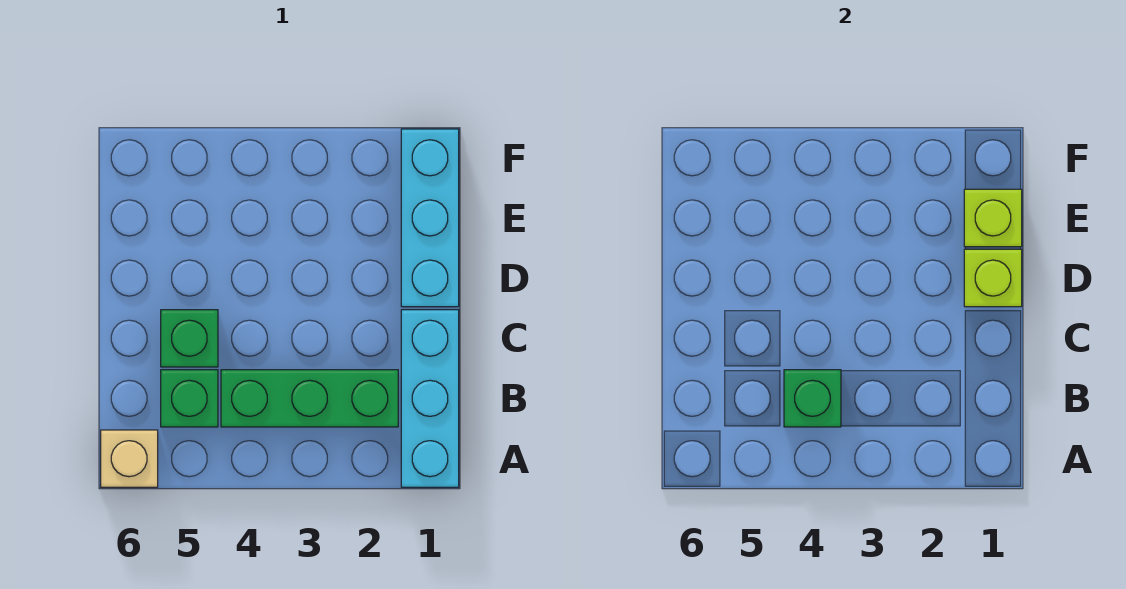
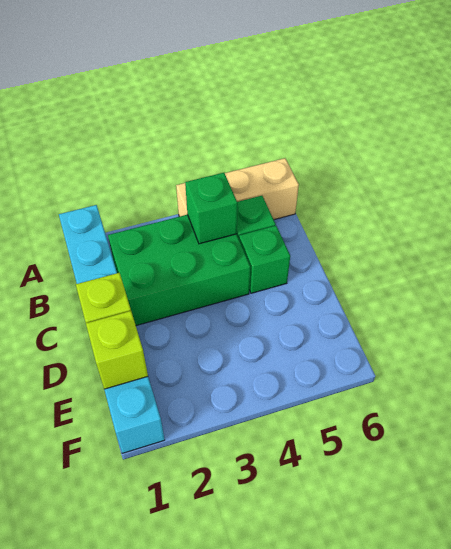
tan 1x1 brick [101,430,158,487] -> tan 1x3 brick [176,158,299,220]
green 1x3 brick [221,370,398,427] -> green 2x3 brick [108,215,250,326]

